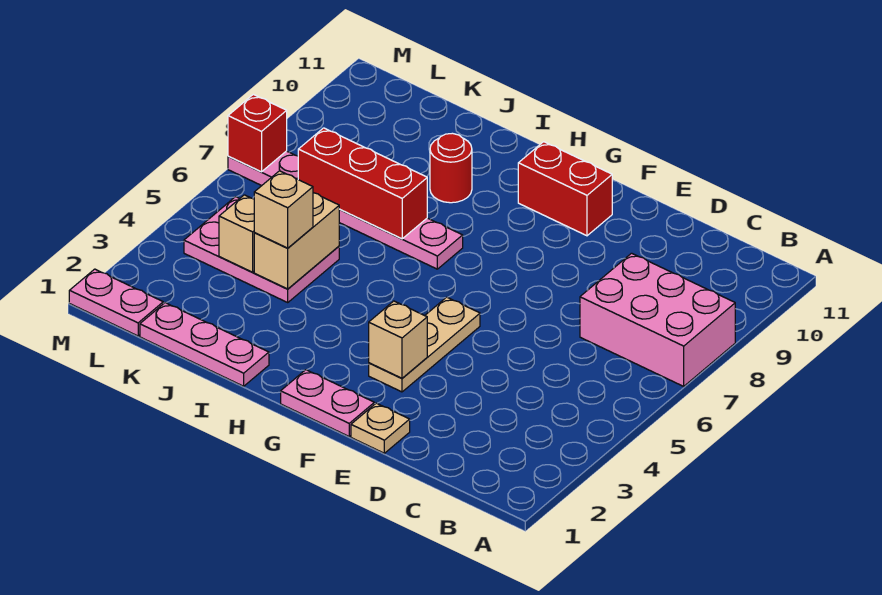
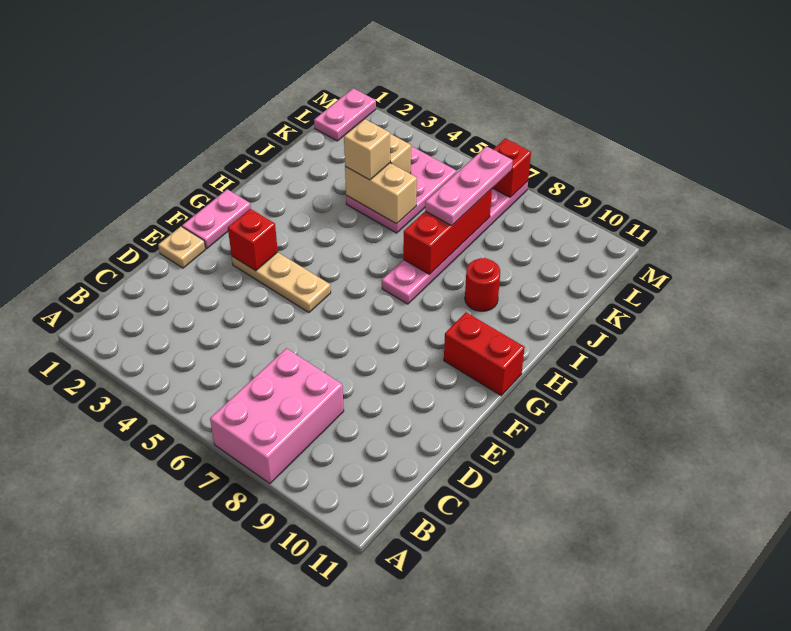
tan 1x1 brick [369,301,427,378] -> red 1x1 brick [228,209,278,271]
red 1x2 brick [518,142,612,236] -> red 1x2 brick turned to [444,313,525,396]
pink 1x3 plate [140,303,269,386] -> pink 1x3 plate moved to [425,146,513,226]

